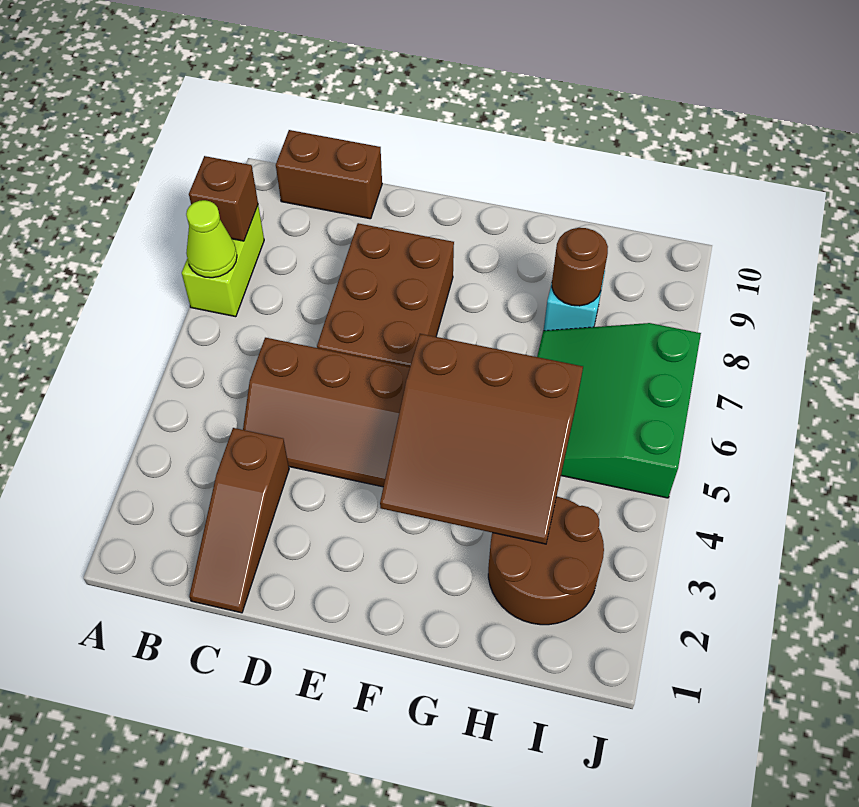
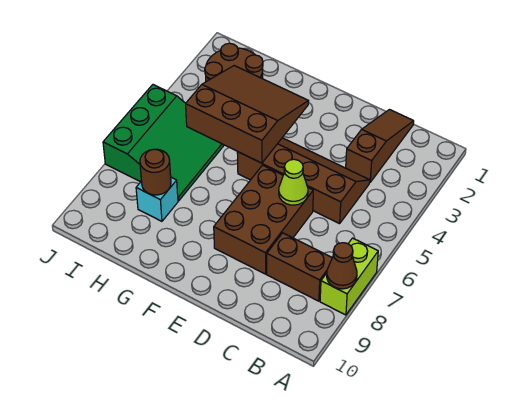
lime 1x1 cone [186,200,237,278] -> lime 1x1 cone moved to [279,159,308,205]
brown 1x1 brick [189,156,258,241] -> brown 1x1 cone [327,243,357,289]
brown 1x2 brick [276,130,382,219] -> brown 1x2 brick moved to [267,233,332,301]

